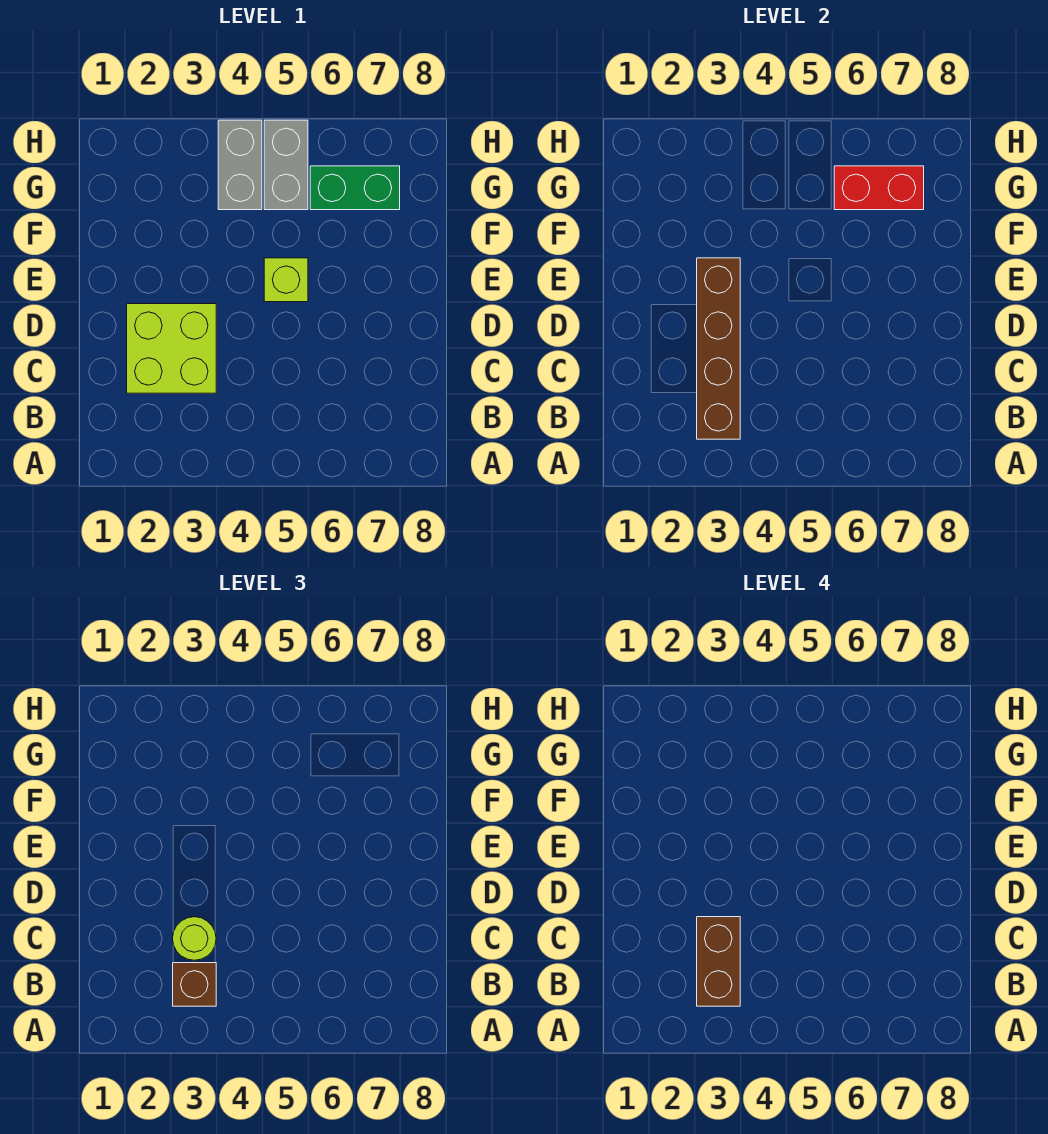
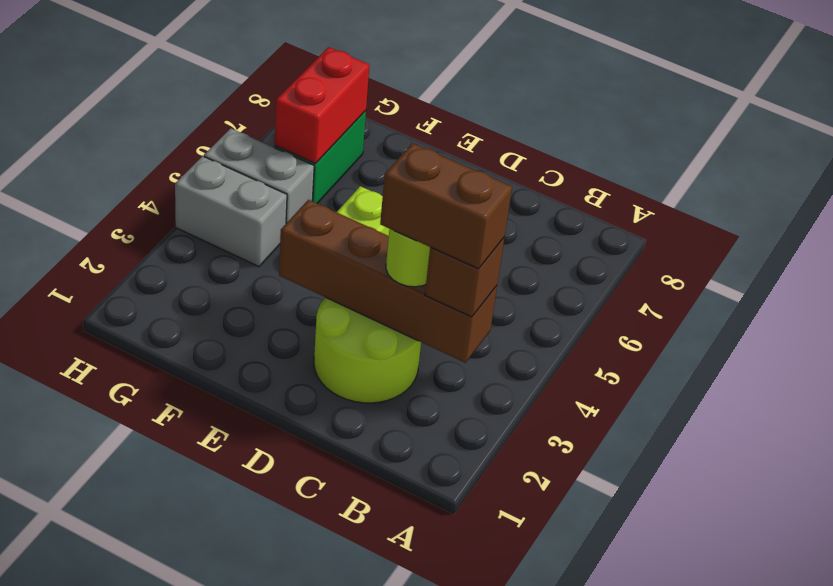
lime 2x2 brick [127,304,216,393] -> lime 2x2 round brick [314,297,421,403]

